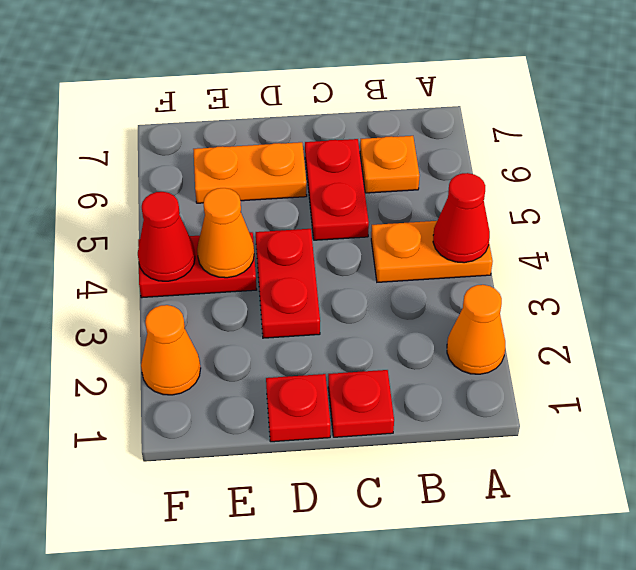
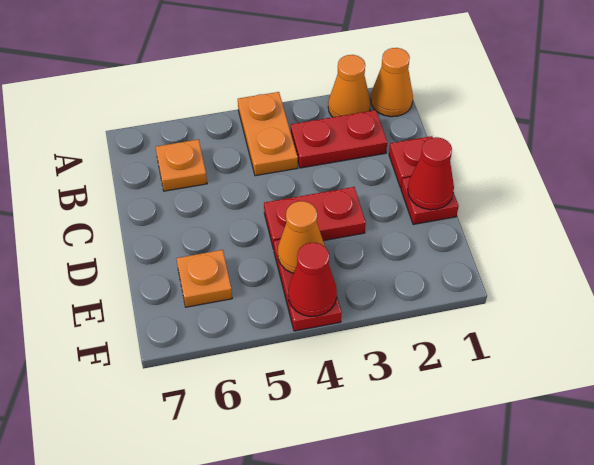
red 1x1 cone [433,173,490,263] -> red 1x1 cone moved to [408,137,454,210]
red 1x2 plate [305,139,369,240] -> red 1x2 plate moved to [291,110,387,168]
orange 1x2 plate [193,142,307,203] -> orange 1x1 plate [177,250,232,307]
orange 1x1 cone [141,305,201,395] -> orange 1x1 cone moved to [371,48,413,117]

